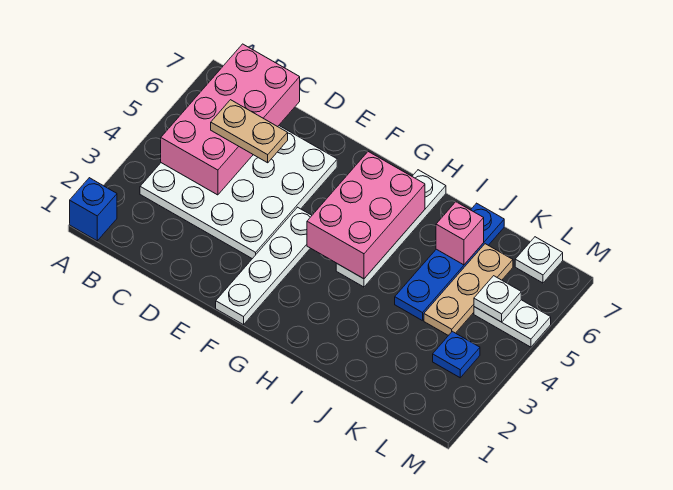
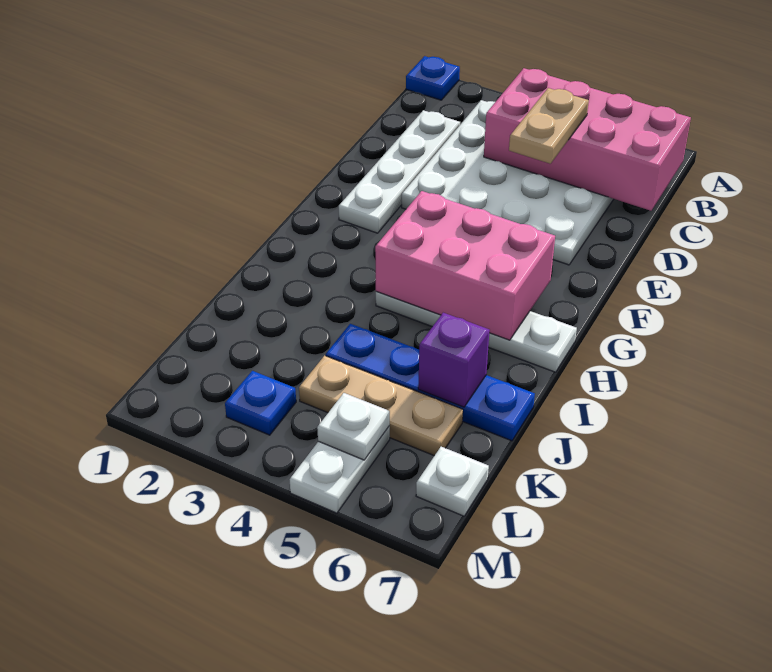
blue 1x1 brick [70,178,117,241] -> blue 1x1 plate [406,56,460,100]
white 1x4 plate [216,207,312,325] -> white 1x4 plate turned to [339,110,460,233]
pink 1x1 brick [436,202,484,265] -> purple 1x1 brick [418,313,490,407]

